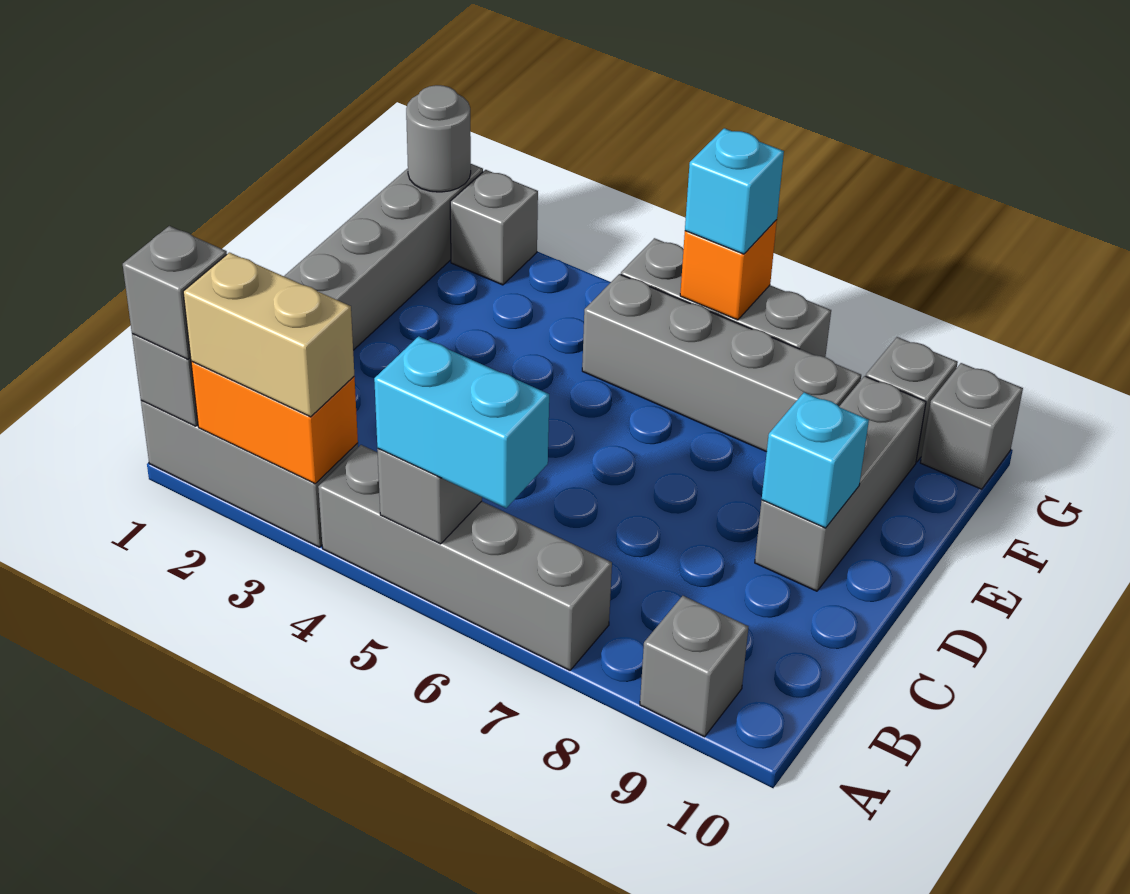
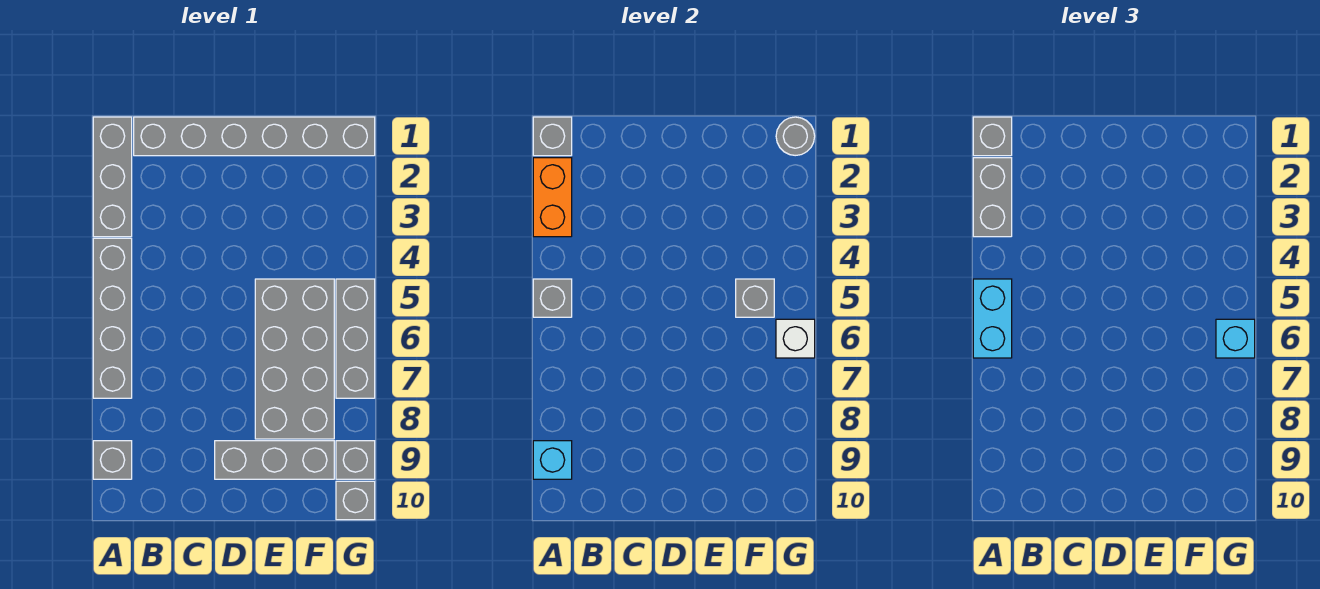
tan 1x2 brick [183,253,354,417] -> grey 1x2 brick [973,158,1012,237]
cyan 1x1 brick [762,393,869,528] -> cyan 1x1 brick moved to [533,441,572,479]
grey 1x4 brick [582,274,861,452] -> grey 2x4 brick [255,279,334,439]
grey 1x1 brick [450,170,538,285] -> grey 1x1 brick moved to [736,279,774,317]
orange 1x1 brick [680,220,777,320] -> white 1x1 brick [776,319,815,358]

